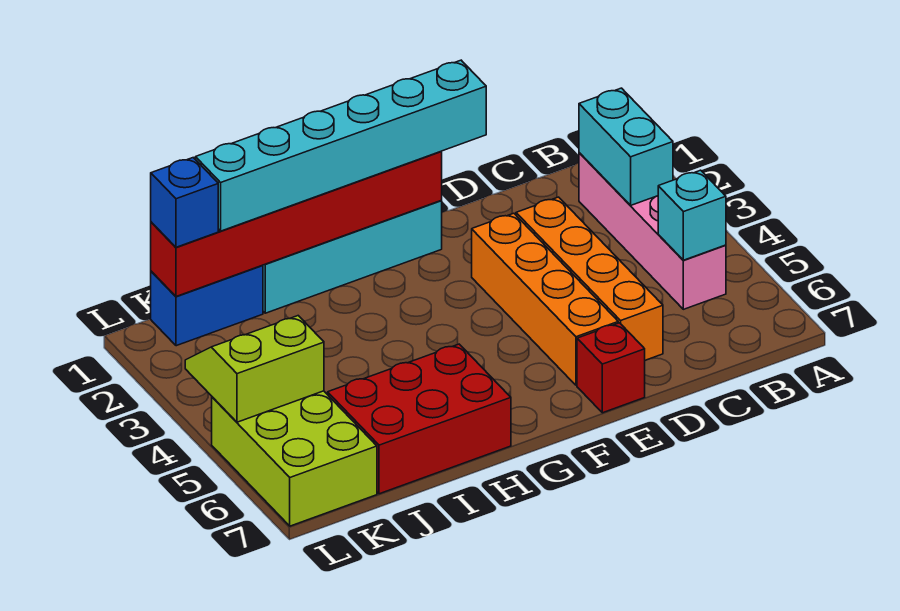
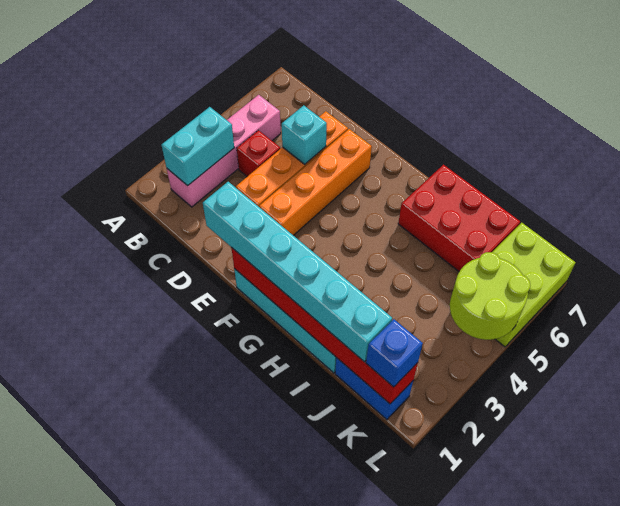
cyan 1x1 brick [658,170,726,260] -> cyan 1x1 brick moved to [282,105,327,164]
red 1x1 brick [577,323,645,413] -> red 1x1 brick moved to [237,130,280,176]
lime 2x2 slope [185,316,324,422] -> lime 2x2 round brick [450,252,530,340]

